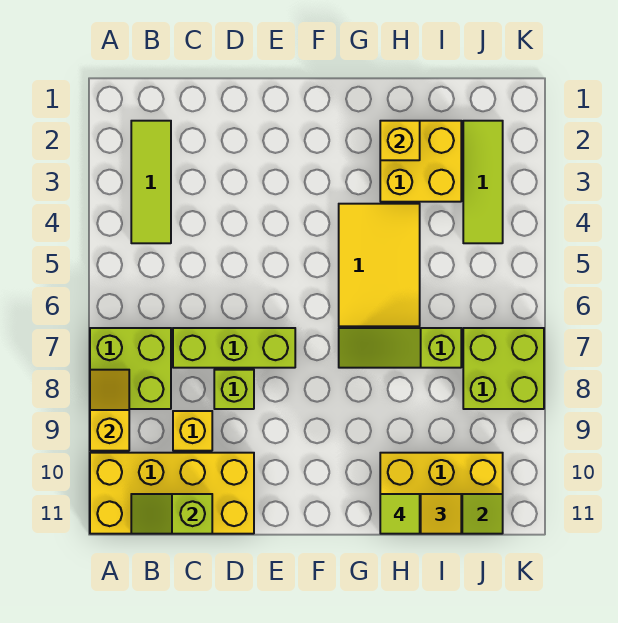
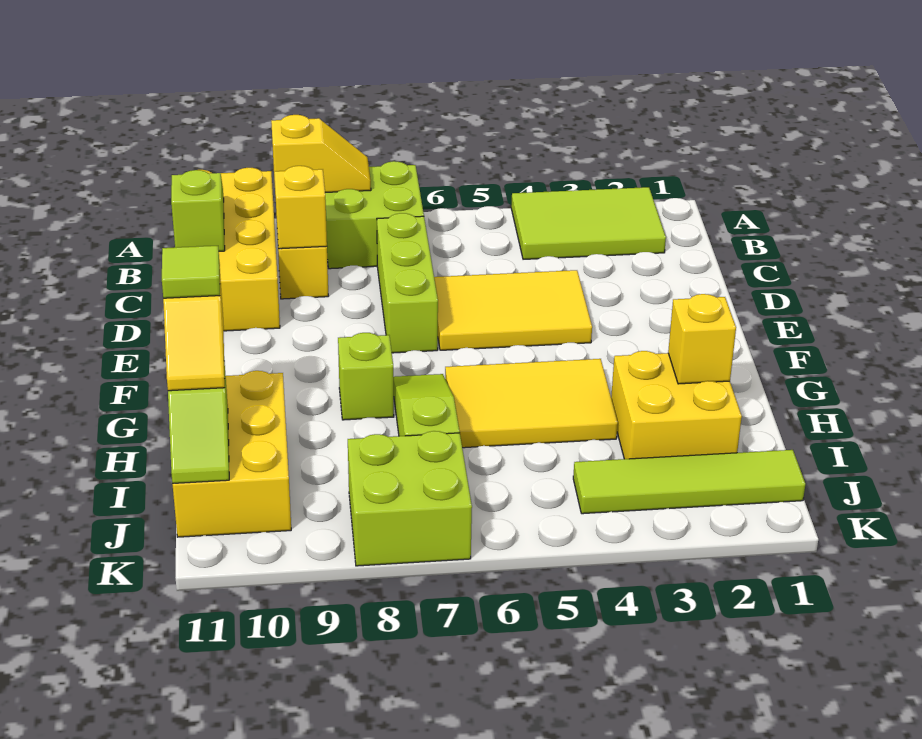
lime 1x3 tile [131,121,171,243] -> lime 2x3 tile [511,187,666,259]
none -> yellow 1x1 brick [274,166,327,249]
none -> yellow 2x3 tile [434,270,592,350]
lime 1x1 brick [214,370,254,409] -> lime 1x1 brick moved to [338,333,394,420]
lime 1x3 tile [463,121,503,243] -> lime 1x4 tile [573,450,805,514]

